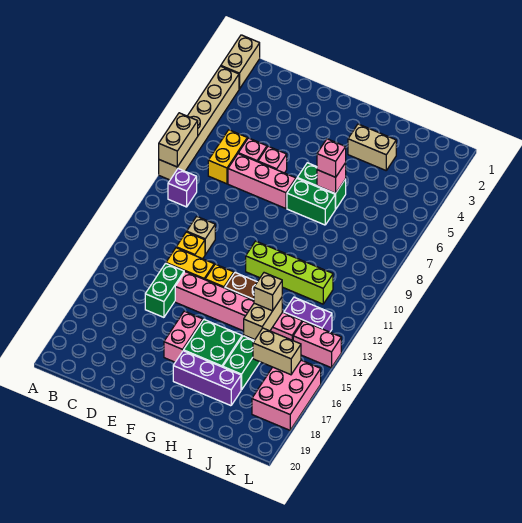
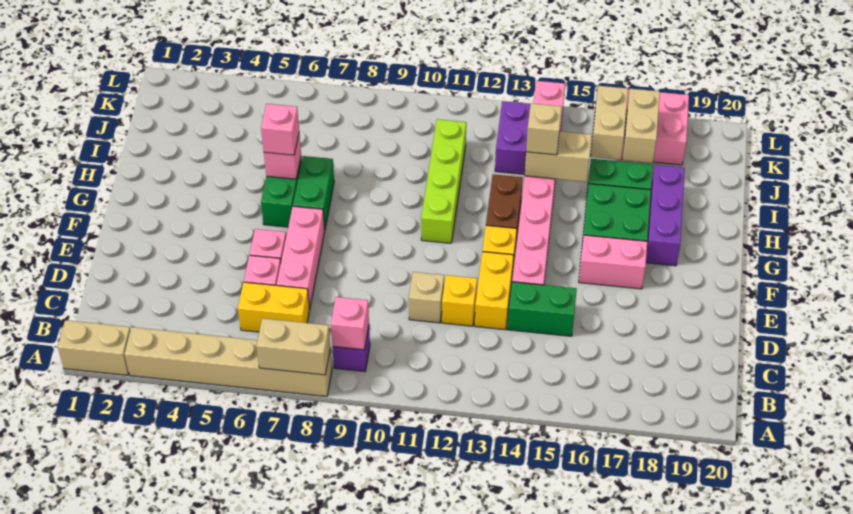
none -> pink 1x1 brick [331,297,369,350]
tan 1x2 brick [348,124,396,170] -> tan 1x2 brick moved to [623,89,660,163]

